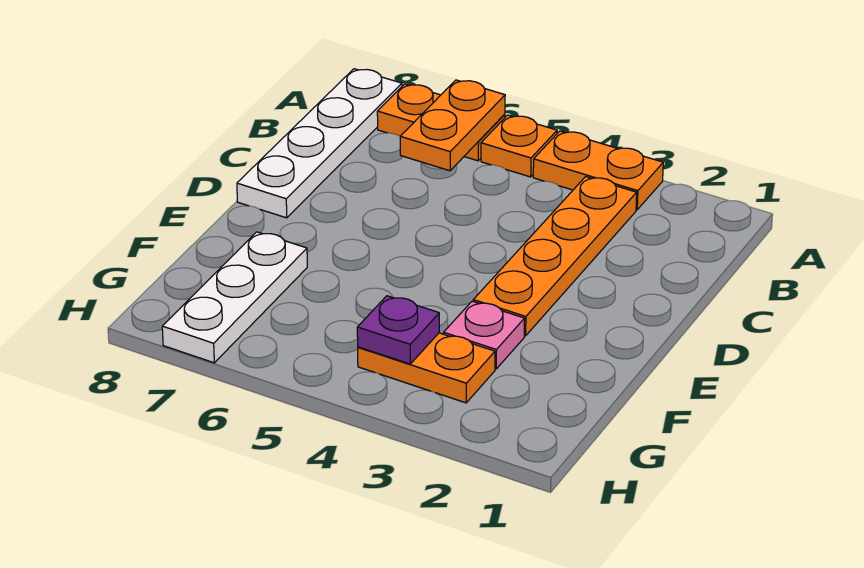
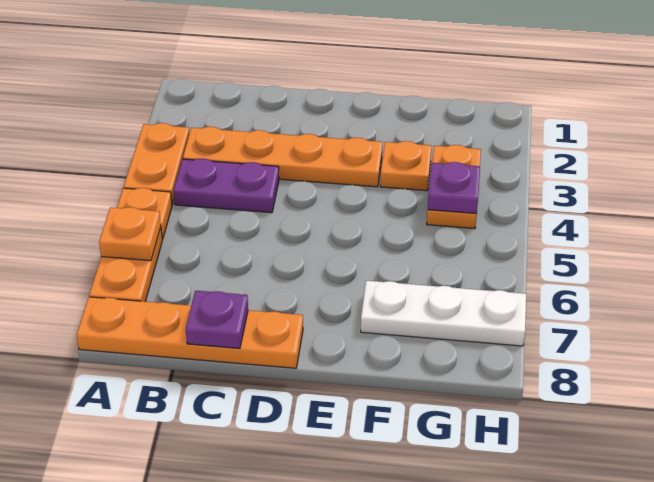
orange 1x2 plate [400,80,505,171] -> orange 1x1 plate [99,207,161,261]
white 1x4 plate [237,69,402,218] -> orange 1x4 plate [77,297,303,368]
none -> purple 1x2 plate [174,159,279,213]
none -> purple 1x1 plate [186,291,248,348]
pink 1x1 plate [444,301,525,369] -> orange 1x1 plate [380,141,432,191]

